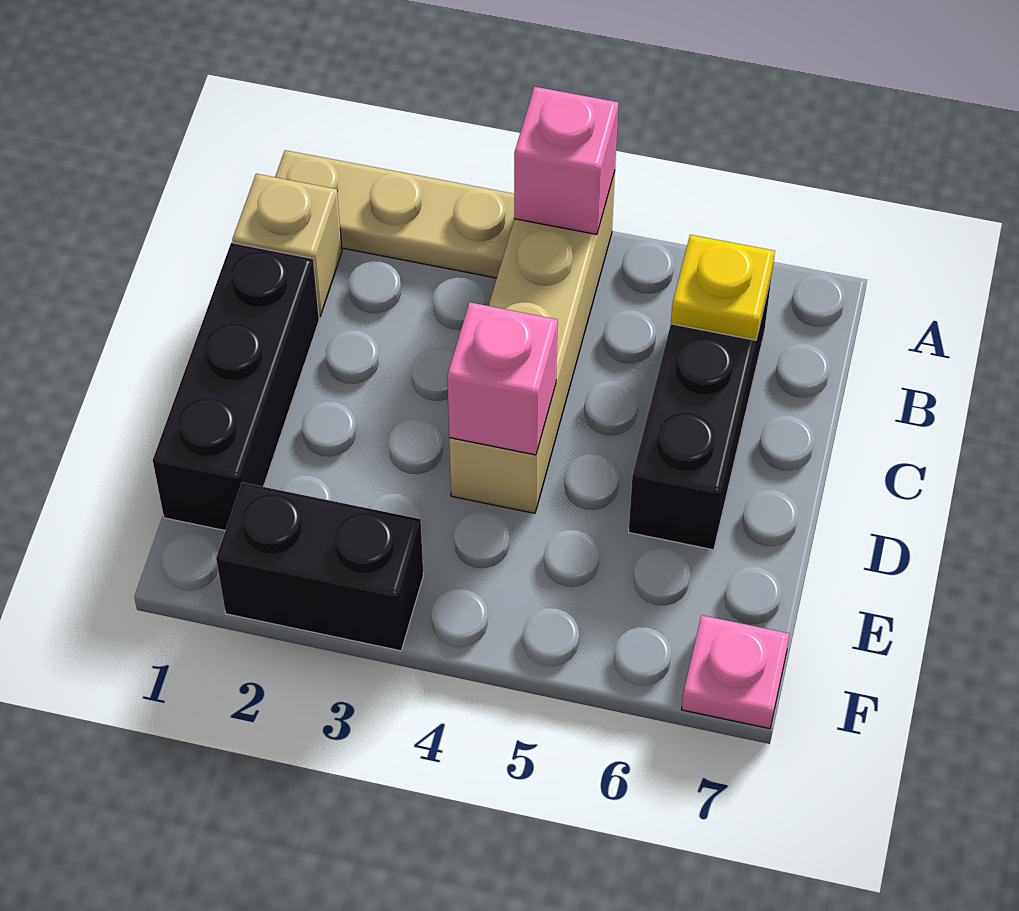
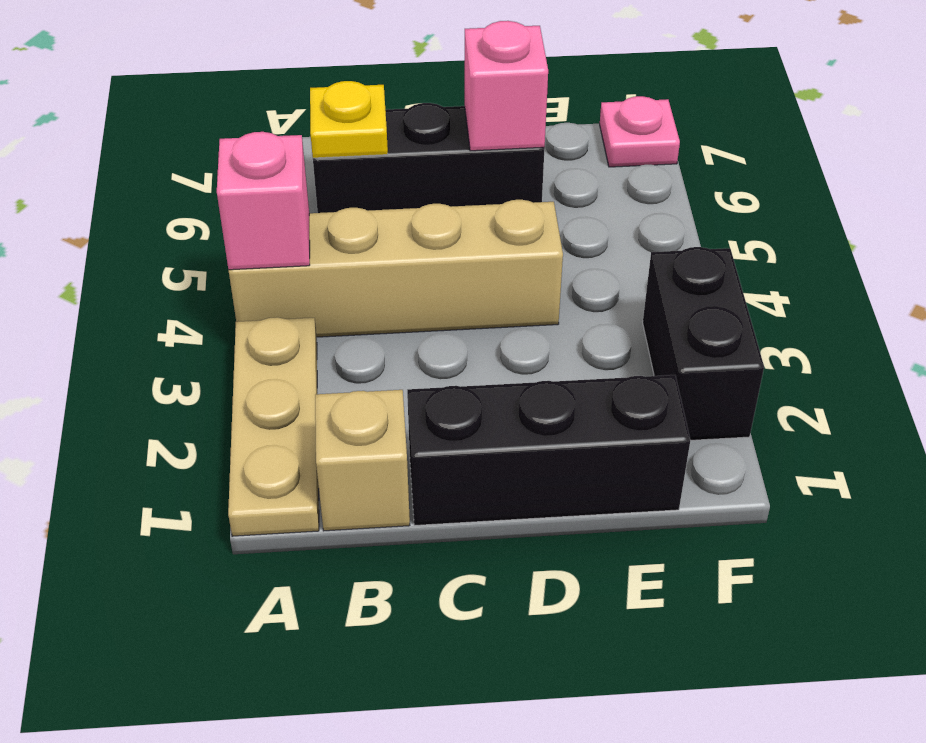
pink 1x1 brick [447,302,558,455] -> pink 1x1 brick moved to [465,21,548,151]

